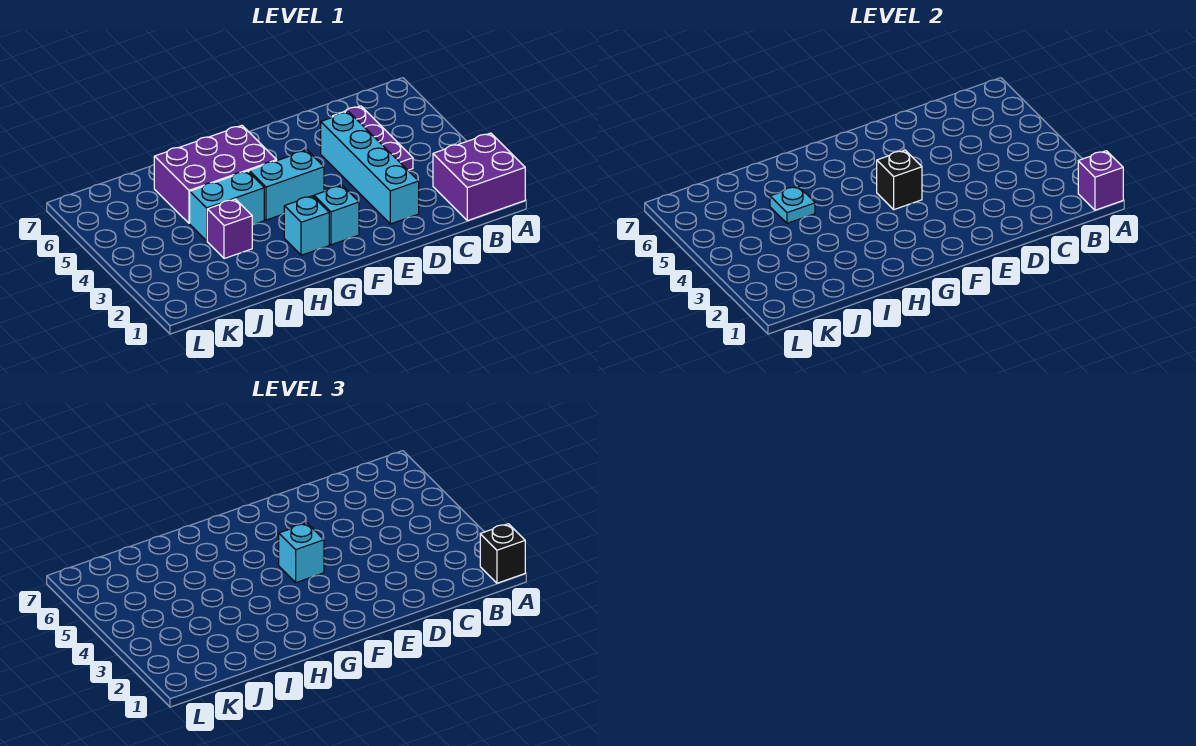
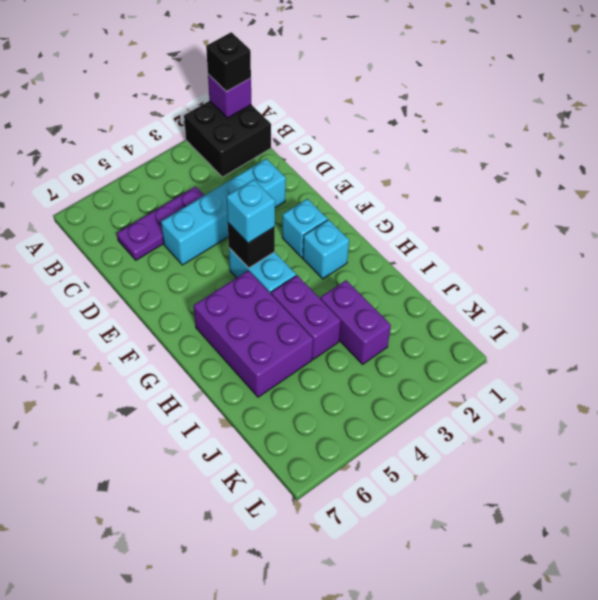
purple 2x2 brick [433,133,525,221] -> black 2x2 brick [184,101,271,177]
cyan 1x2 brick [190,171,264,241] -> purple 1x2 brick [271,275,341,359]
purple 1x1 brick [207,199,252,259] -> purple 1x2 brick [320,280,391,364]
cyan 1x1 plate [770,186,815,223] -> none

